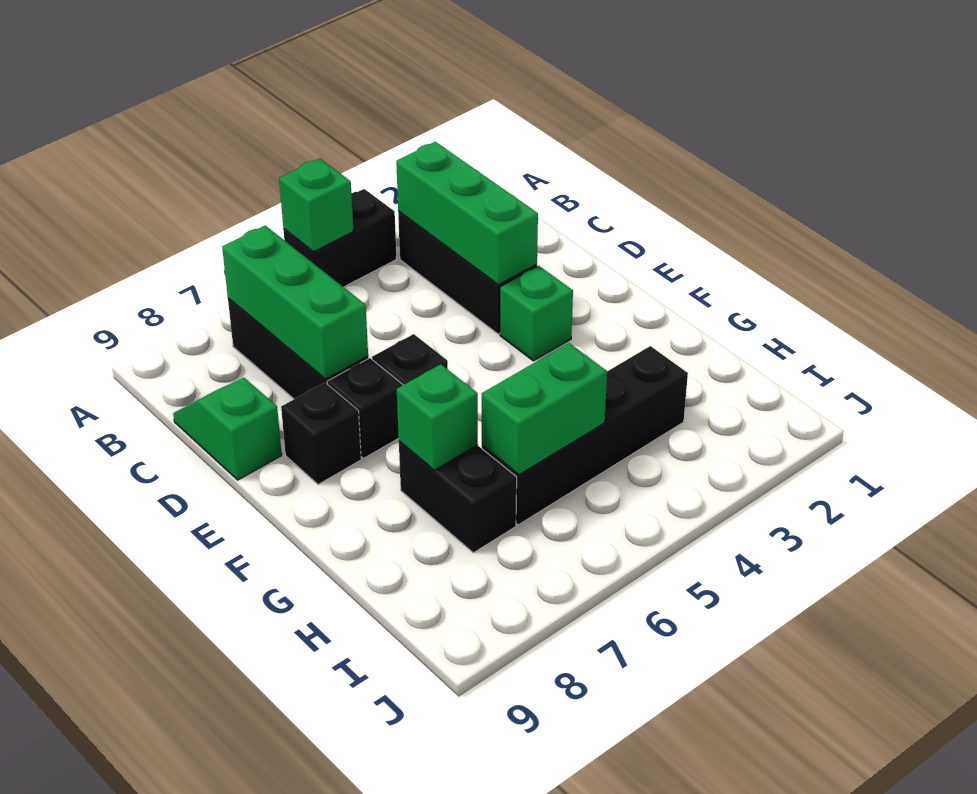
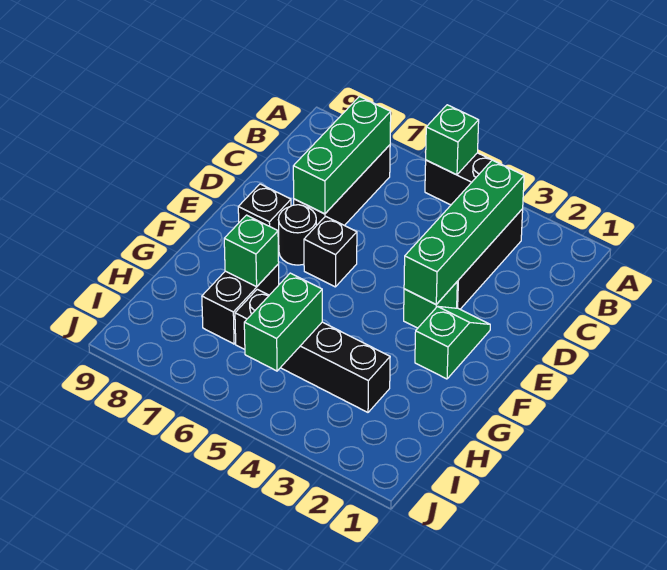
green 1x3 brick [396,142,538,285] -> green 1x4 brick [404,160,524,304]
green 1x2 slope [173,378,282,480] -> green 1x2 slope moved to [415,306,490,379]
black 1x1 brick [327,358,403,459] -> black 1x1 round brick [278,205,316,265]
green 1x2 brick [482,343,607,475] -> green 1x2 brick turned to [244,273,322,371]

